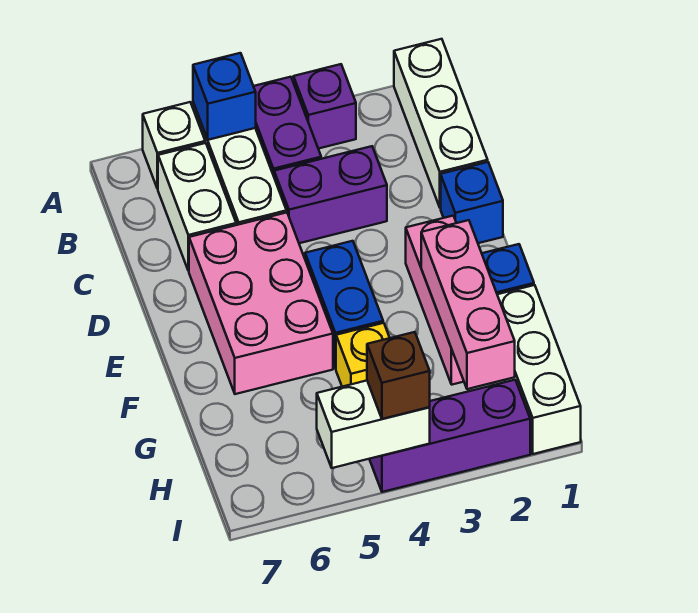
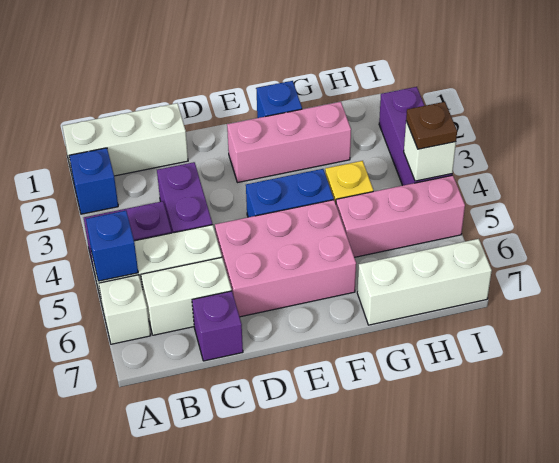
purple 1x1 brick [293,64,356,149] -> purple 1x1 brick moved to [192,291,243,361]
blue 1x1 brick [441,162,503,243] -> blue 1x1 brick moved to [69,148,118,214]
pink 1x3 brick [421,220,515,389] -> pink 1x3 brick moved to [336,175,465,257]
white 1x3 brick [497,285,581,454] -> white 1x3 brick moved to [357,239,492,325]
white 1x2 brick [317,381,430,468] -> white 1x1 brick [404,121,456,181]
brown 1x1 brick [367,332,430,419] -> brown 1x1 plate [406,102,457,149]

